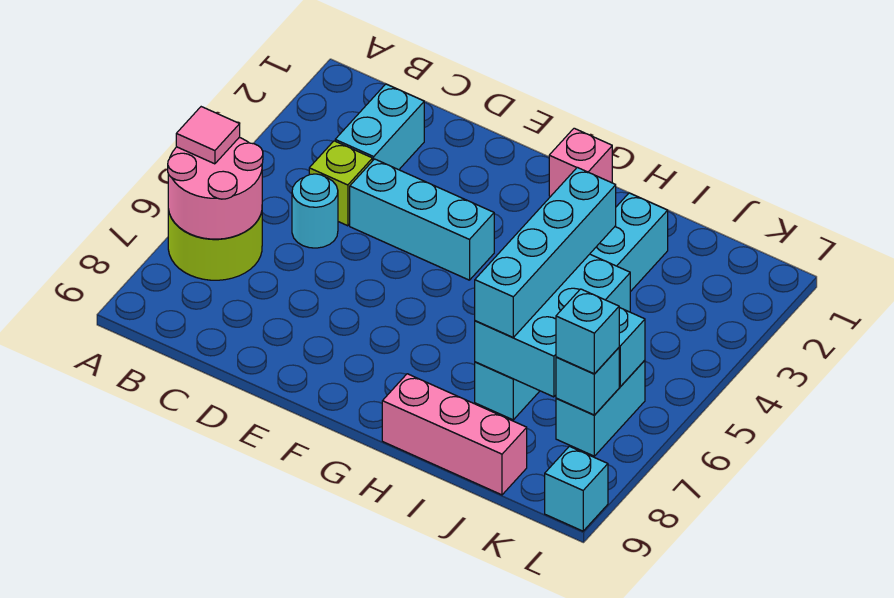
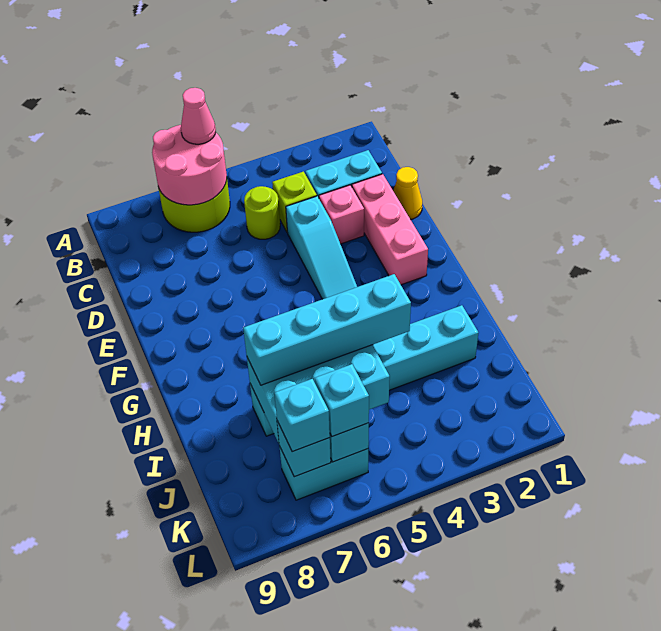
pink 1x1 tile [176,107,240,164] -> pink 1x1 cone [181,88,216,144]
cyan 1x1 round brick [292,174,338,248] -> lime 1x1 round brick [244,186,280,239]
none -> yellow 1x1 cone [393,167,422,219]
cyan 1x3 brick [350,159,494,280] -> cyan 1x3 slope [286,196,357,299]
pink 1x1 brick [549,128,612,197] -> pink 1x1 brick moved to [319,185,364,244]
pink 1x3 brick [382,374,527,495] -> pink 1x3 brick moved to [352,174,428,285]
cyan 1x1 brick [545,446,608,531] -> cyan 1x1 brick moved to [315,364,369,437]

